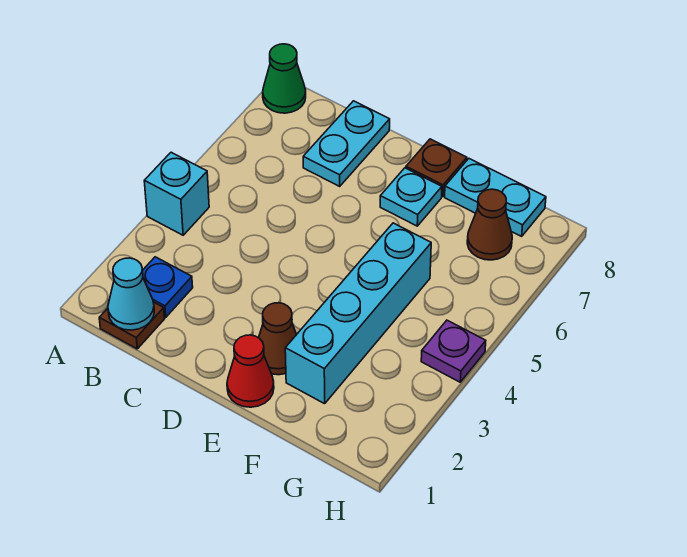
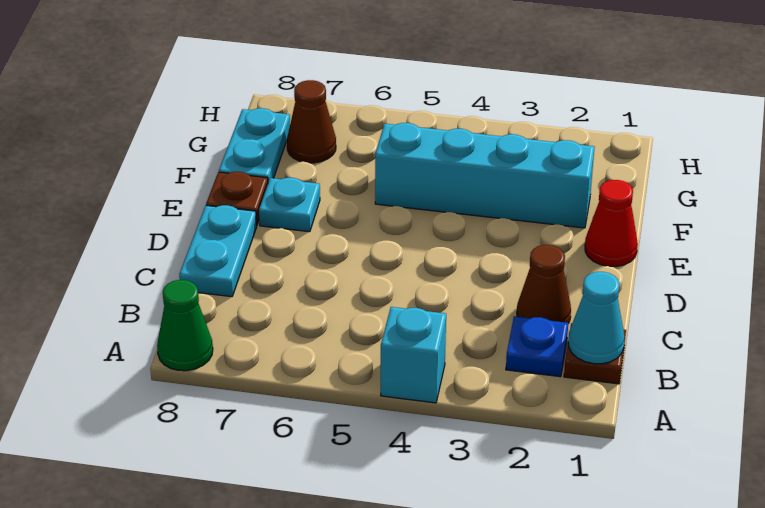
cyan 1x2 plate [303,101,390,186] -> cyan 1x2 plate turned to [179,205,257,297]
brown 1x1 cone [259,303,296,375] -> brown 1x1 cone moved to [517,245,571,323]
purple 1x1 plate [421,320,486,382] -> none

